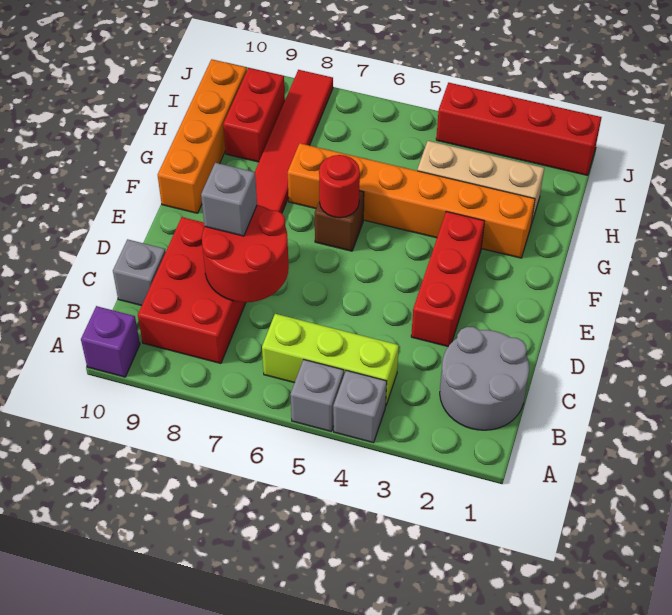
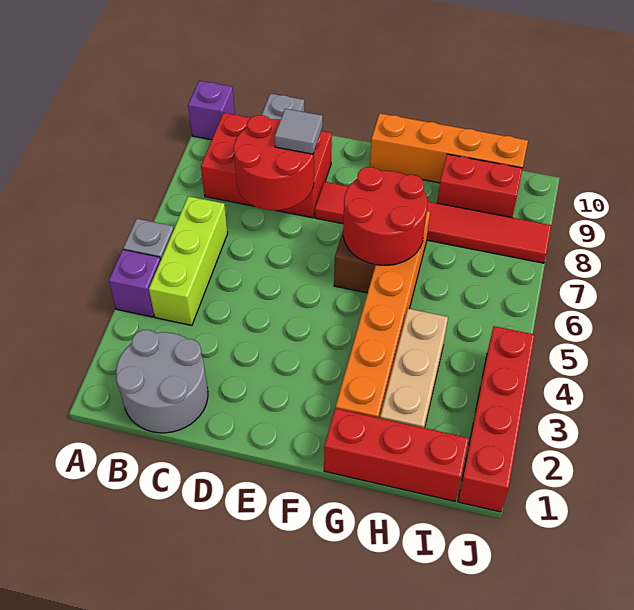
grey 1x1 brick [333,370,387,443] -> purple 1x1 brick [109,250,161,317]
red 1x3 brick [411,212,485,346] -> red 1x3 brick moved to [324,408,469,501]
grey 1x1 brick [201,163,257,236] -> grey 1x1 tile [275,109,323,154]
red 1x1 round brick [319,155,360,218] -> red 2x2 round brick [343,167,427,265]

